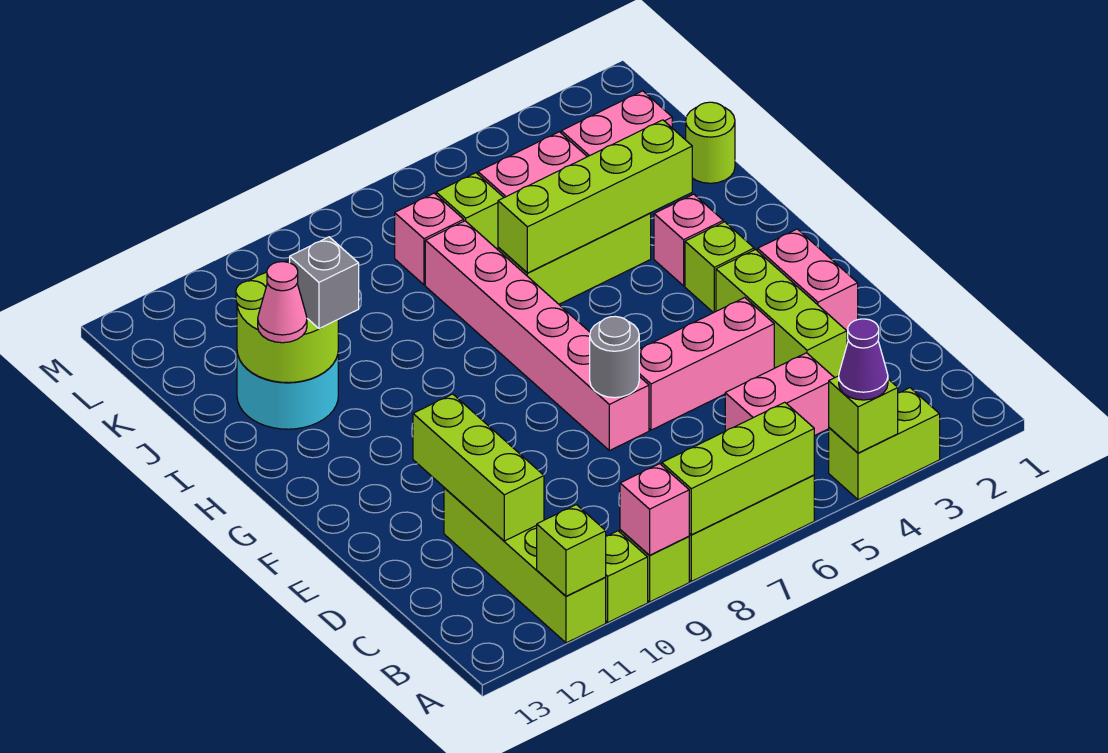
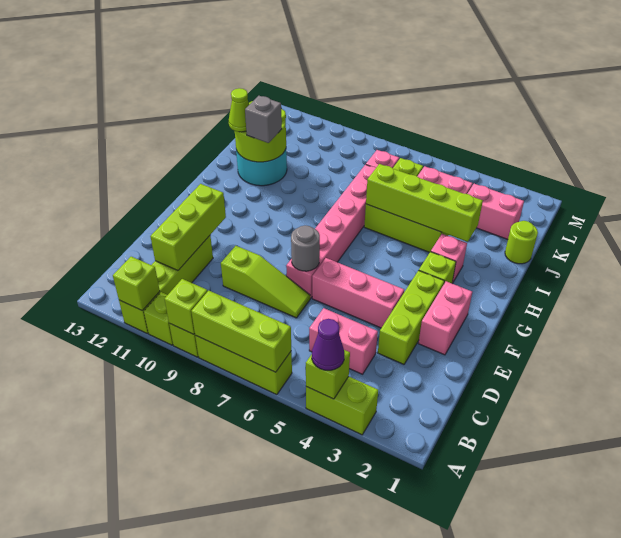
pink 1x1 brick [620,464,689,555] -> lime 1x1 brick [165,279,208,334]
none -> lime 1x3 slope [221,246,310,318]
pink 1x1 cone [258,262,307,343] -> lime 1x1 cone [229,88,249,132]

